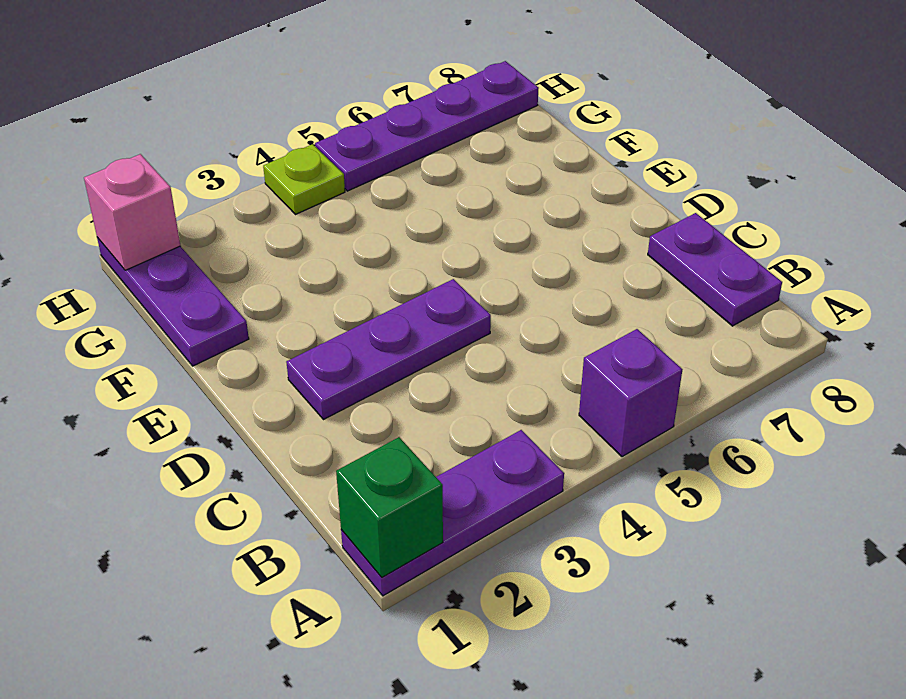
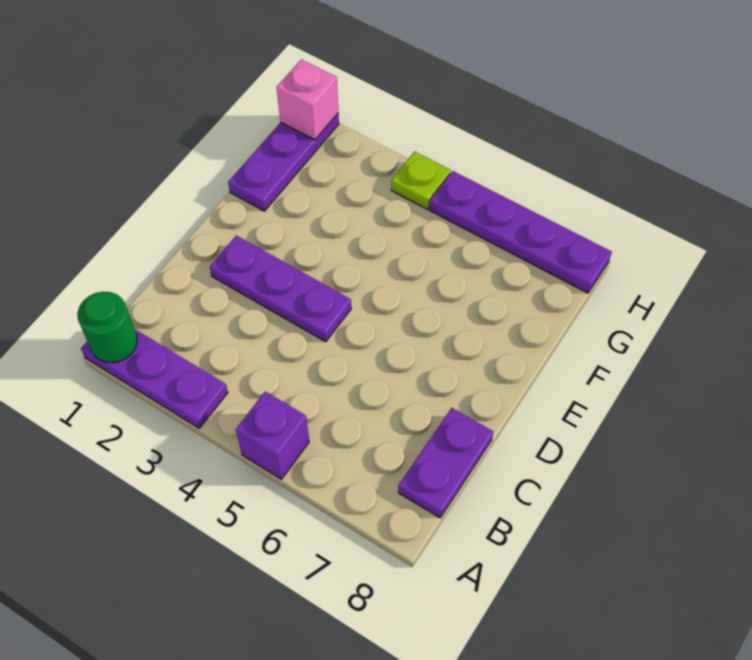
green 1x1 brick [336,437,443,577] -> green 1x1 round brick [77,292,137,363]

